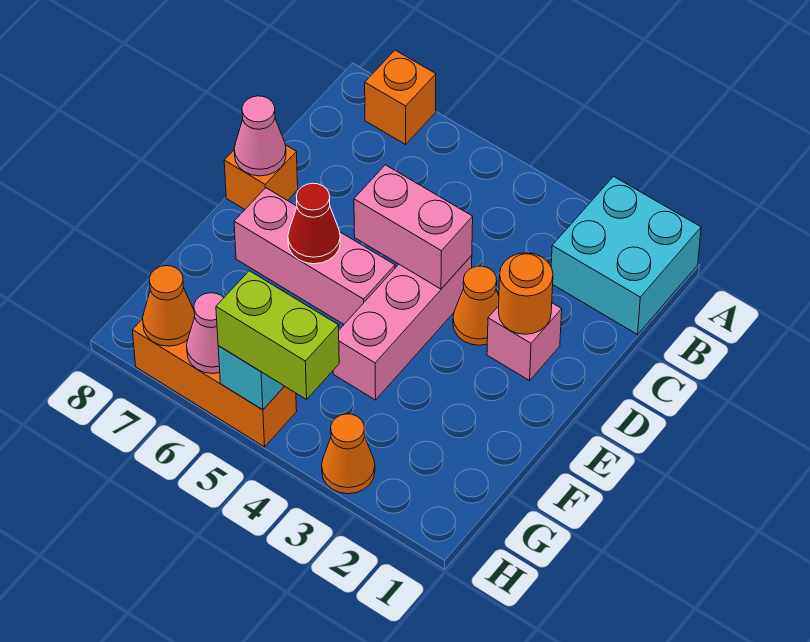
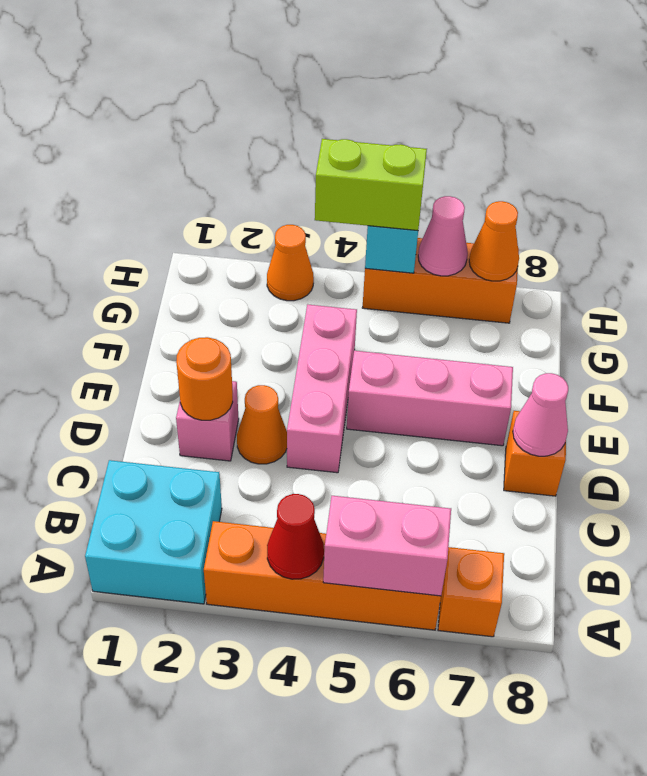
none -> orange 1x4 brick [204,521,441,630]
pink 1x2 brick [354,165,473,289] -> pink 1x2 brick moved to [323,496,451,596]
red 1x1 cone [288,183,340,264] -> red 1x1 cone moved to [267,494,324,579]

